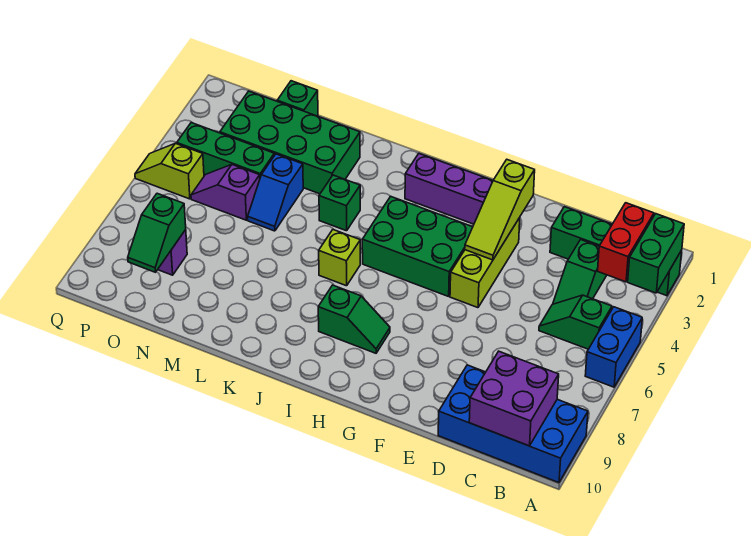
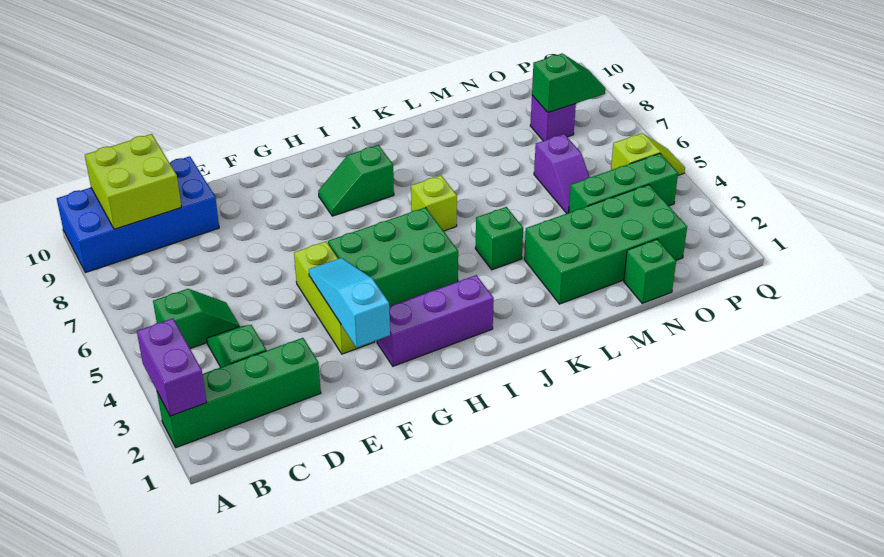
green 1x2 brick [628,214,684,293] -> purple 1x2 brick [137,318,207,416]
blue 1x2 brick [585,307,642,387] -> none
red 1x2 brick [598,203,654,282] -> none
purple 2x2 brick [469,351,559,446] -> lime 2x2 brick [85,134,182,229]
lime 1x3 slope [465,160,535,260] -> cyan 1x3 slope [309,258,390,348]
blue 1x2 slope [248,154,303,231] -> none
purple 1x2 slope [191,165,260,220] -> purple 1x2 slope turned to [534,134,589,213]
green 1x2 slope [128,193,186,272] -> green 1x2 slope turned to [532,53,605,113]

